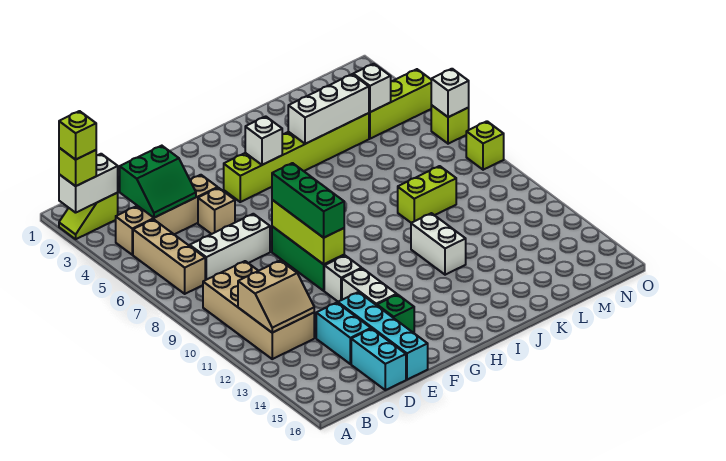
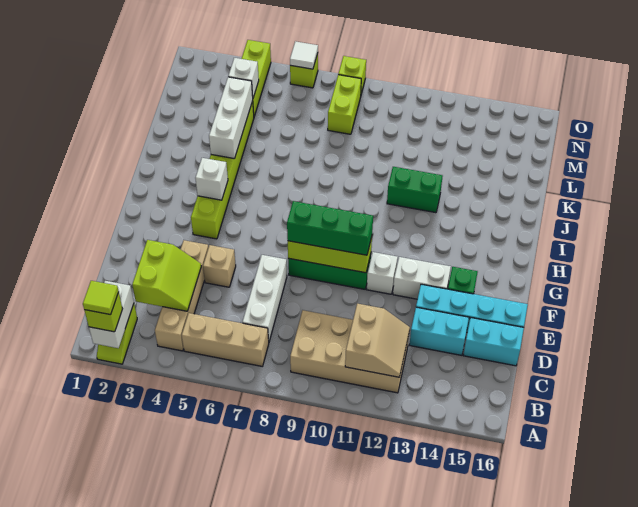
lime 1x1 brick [59,111,96,160] -> lime 1x1 tile [83,281,119,315]
green 2x2 slope [120,146,196,218] -> lime 2x2 slope [132,240,201,311]
white 1x2 brick [411,213,466,275] -> green 1x2 brick [387,167,442,213]
lime 1x2 brick [398,166,456,223] -> lime 1x2 brick moved to [328,75,361,134]
white 1x1 brick [431,69,469,117] -> white 1x1 tile [290,41,318,69]

